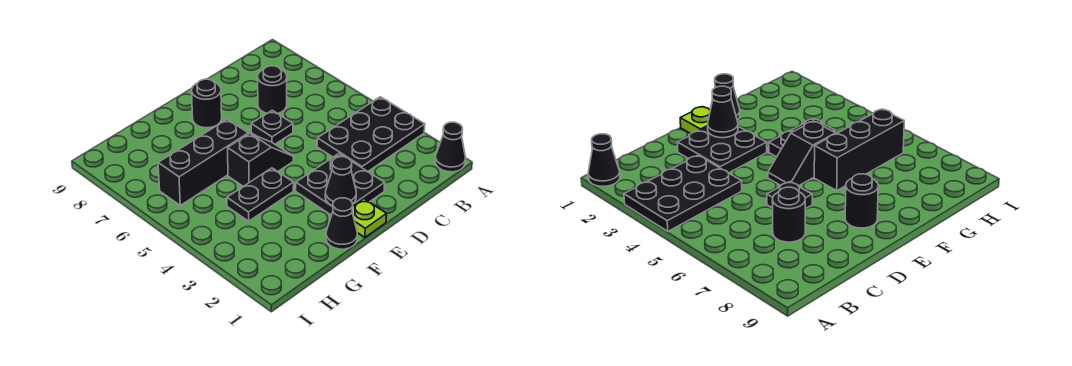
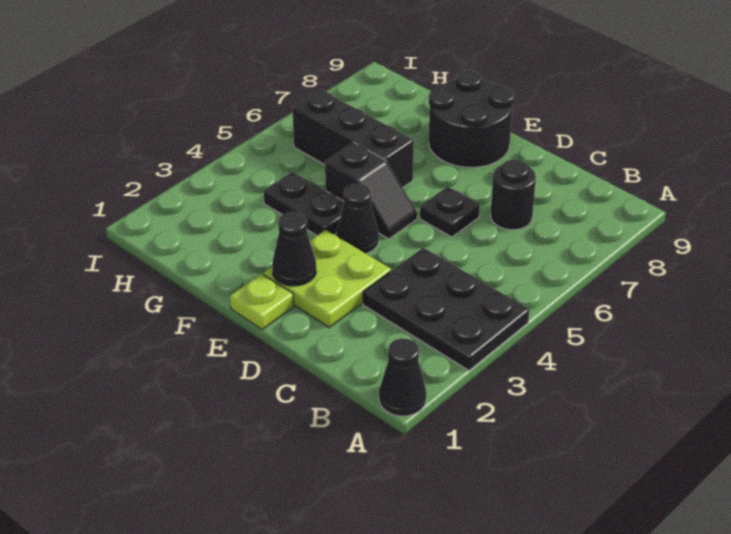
black 2x2 plate [296,153,385,215] -> lime 2x2 plate [263,230,391,327]
black 1x1 round brick [192,79,222,128] -> black 2x2 round brick [429,70,514,167]
black 1x1 cone [326,198,357,249] -> black 1x1 cone moved to [336,184,379,253]

